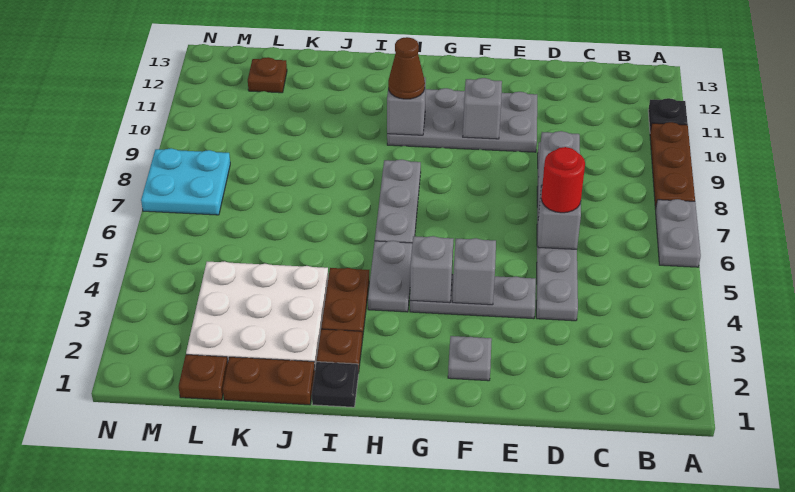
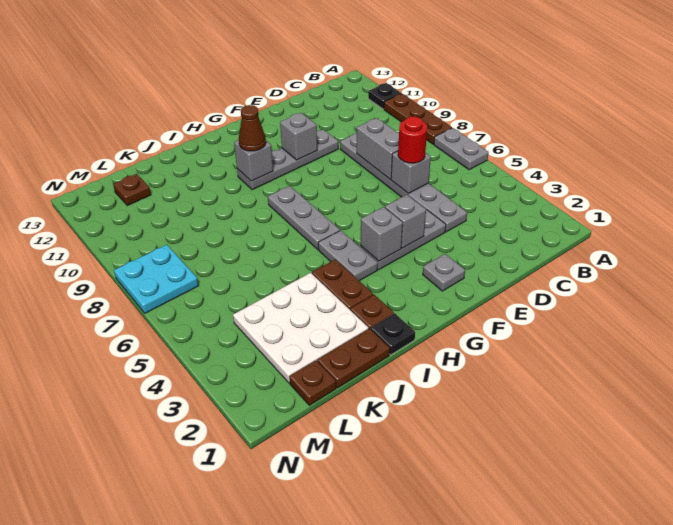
grey 2x4 plate [387,88,537,152] -> grey 1x4 plate [237,129,338,190]

